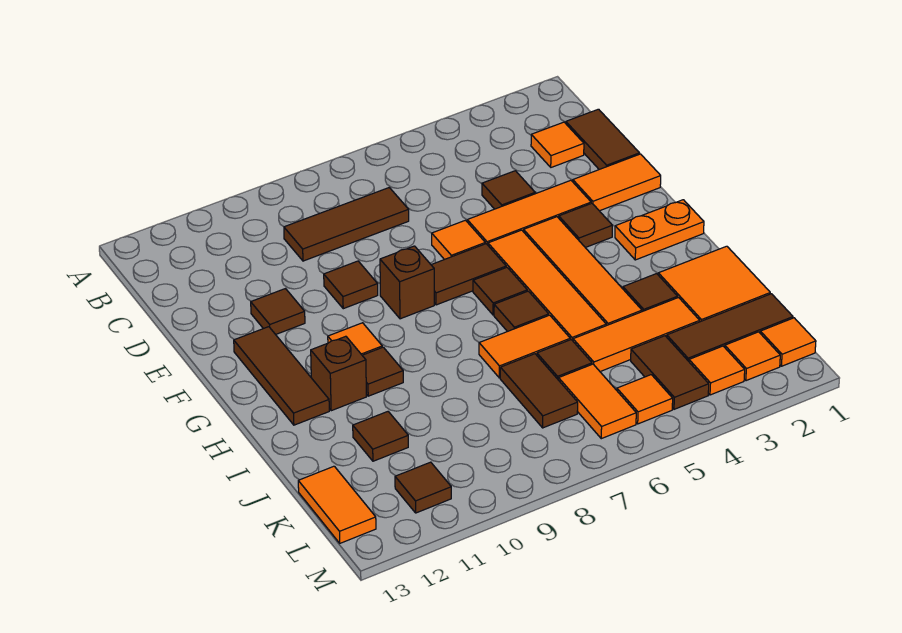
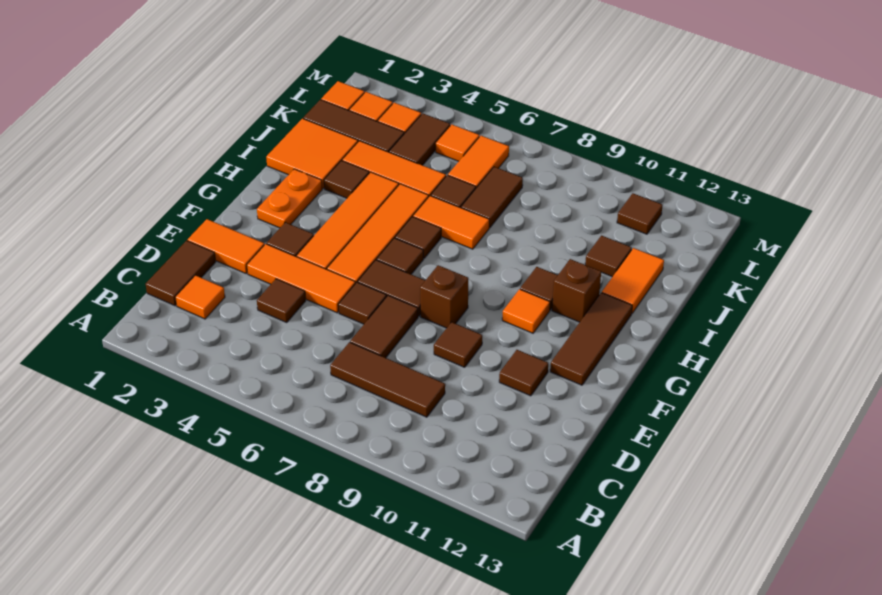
none -> brown 1x2 tile [350,295,418,358]
orange 1x1 tile [432,220,485,260] -> brown 1x1 tile [338,282,387,324]
orange 1x2 plate [615,200,704,260] -> orange 1x2 plate turned to [257,169,322,228]
orange 1x2 tile [298,466,376,543] -> orange 1x2 tile moved to [602,248,664,313]

